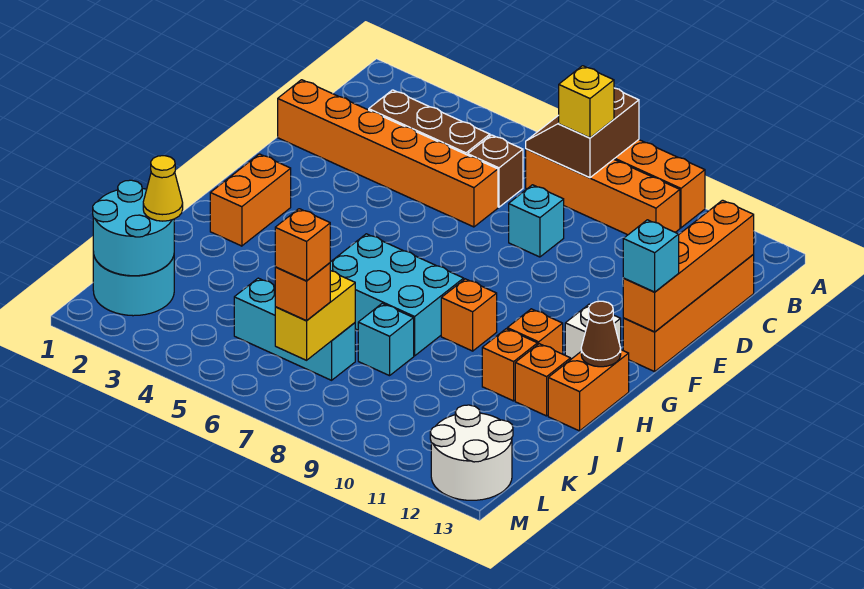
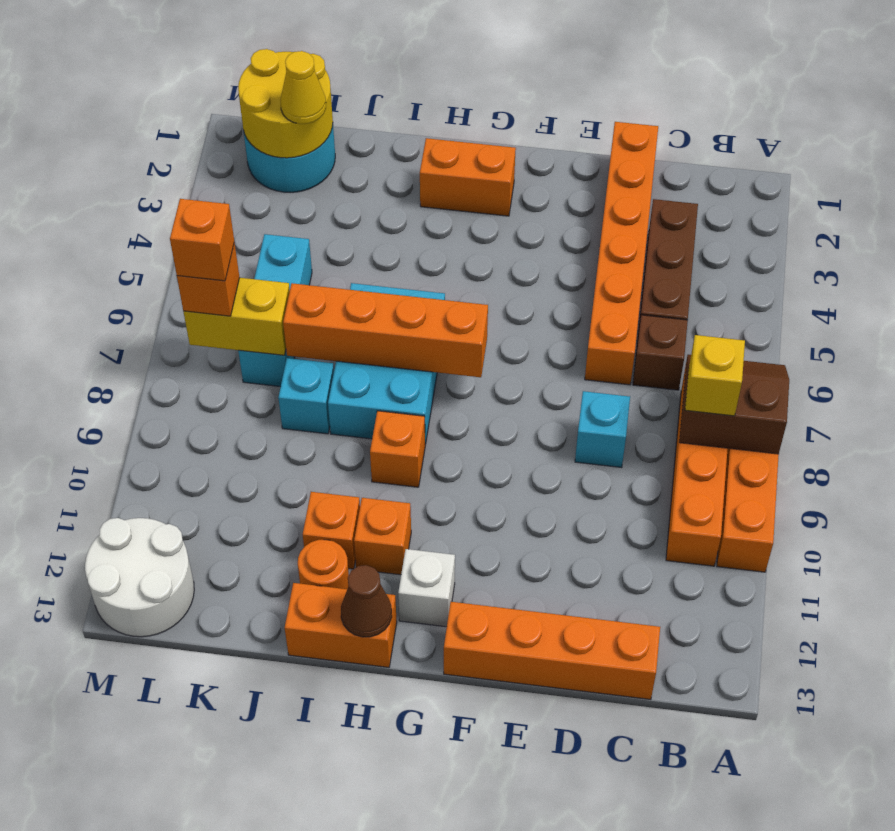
orange 1x4 brick [623,200,754,332] -> orange 1x4 brick moved to [283,283,488,377]
cyan 1x1 brick [623,220,679,292] -> none
orange 1x1 brick [515,344,571,416] -> orange 1x1 round brick [298,540,349,589]
cyan 2x2 round brick [93,180,174,276] -> yellow 2x2 round brick [238,49,333,158]

